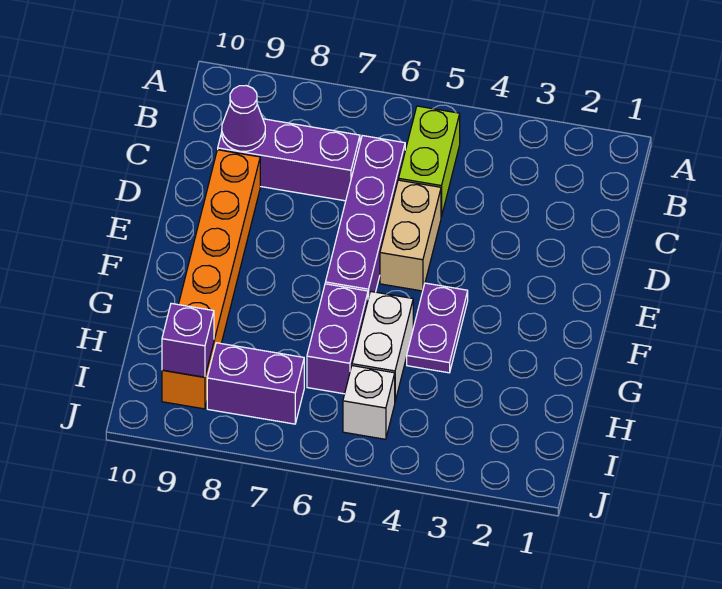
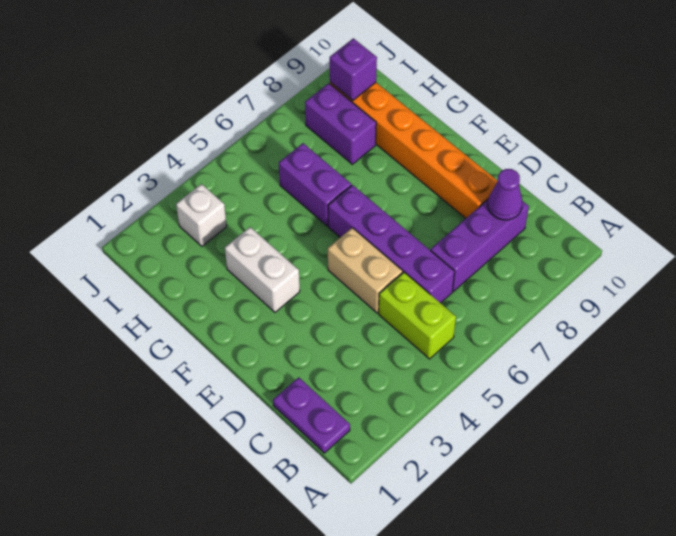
purple 1x2 plate [407,283,468,373] -> purple 1x2 plate moved to [273,377,350,453]
white 1x2 brick [352,291,413,401] -> white 1x2 brick moved to [225,227,300,312]
white 1x1 brick [343,366,395,439] -> white 1x1 brick moved to [176,184,227,246]
purple 1x2 brick [207,343,304,424] -> purple 1x2 brick turned to [305,83,376,164]

